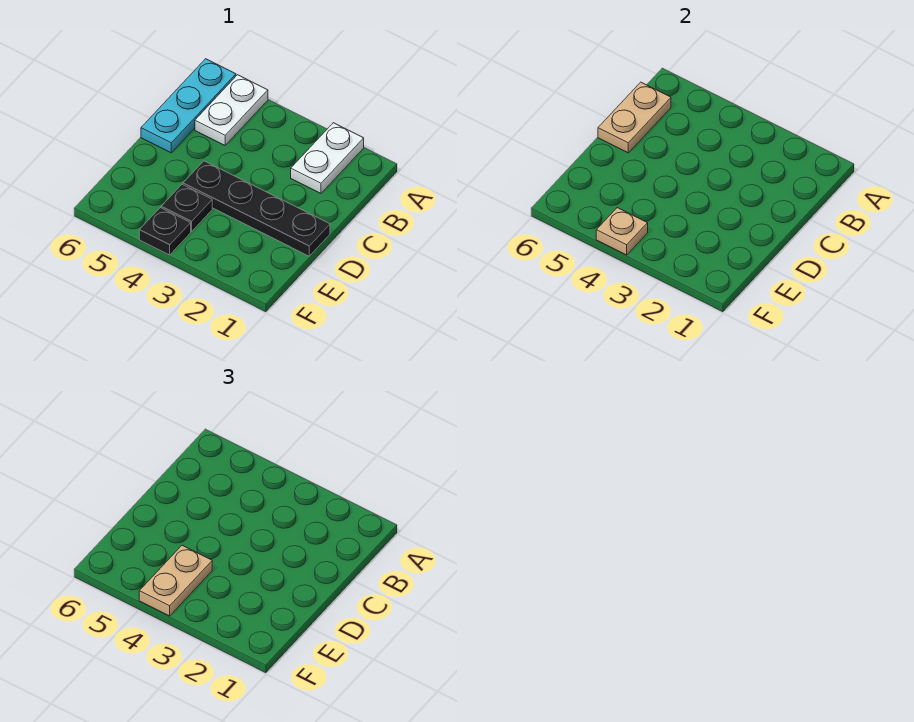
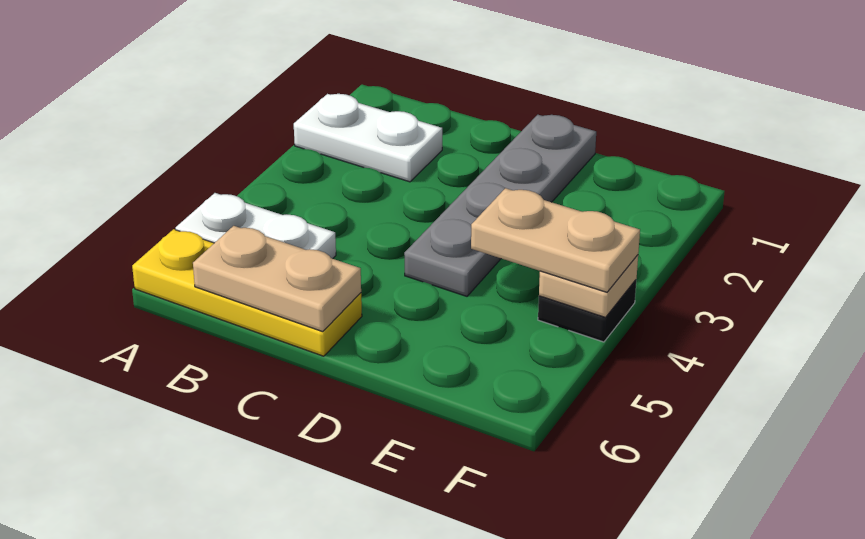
cyan 1x3 plate [141,59,236,153] -> yellow 1x3 plate [132,229,362,356]
black 1x4 plate [183,161,330,256] -> grey 1x4 plate [404,115,596,296]
black 1x1 plate [161,184,212,232] -> none

